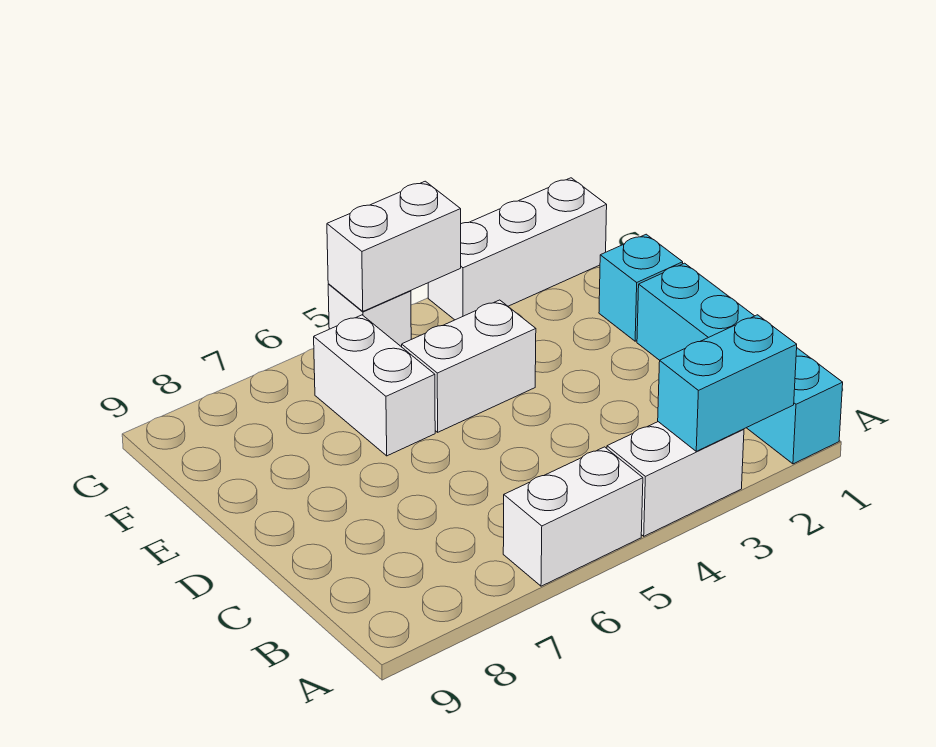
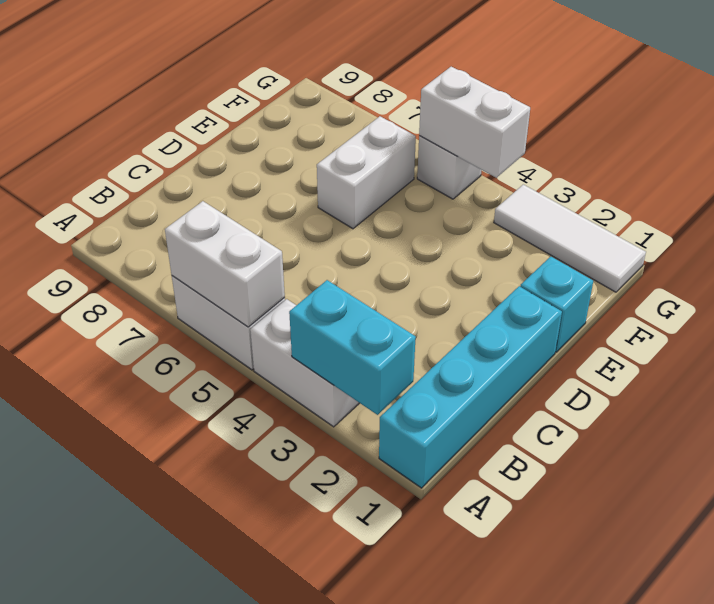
white 1x2 brick [402,300,536,432] -> white 1x2 brick moved to [165,201,285,327]
white 1x3 brick [428,178,607,320] -> white 1x3 tile [494,185,646,292]

